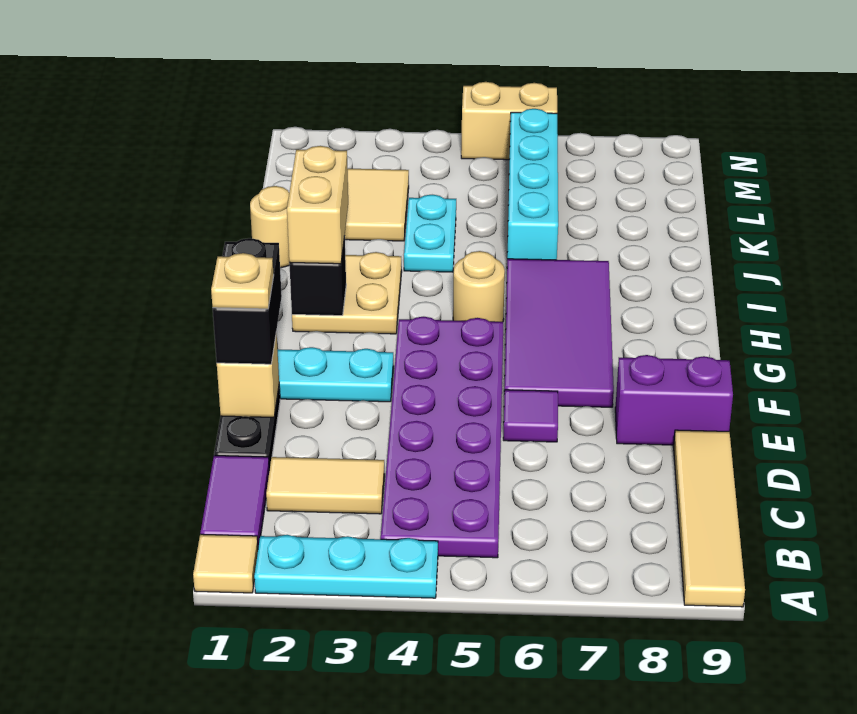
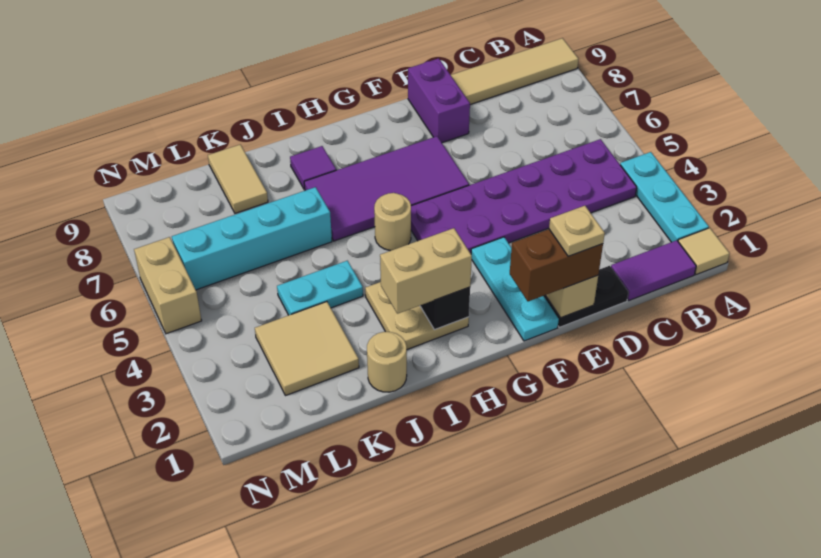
tan 1x2 tile [266,457,385,514] -> tan 1x2 tile moved to [208,145,268,213]
black 1x2 brick [213,238,282,364] -> brown 1x2 brick [510,229,603,301]
purple 1x1 tile [503,390,558,442] -> purple 1x1 tile moved to [290,146,336,190]

